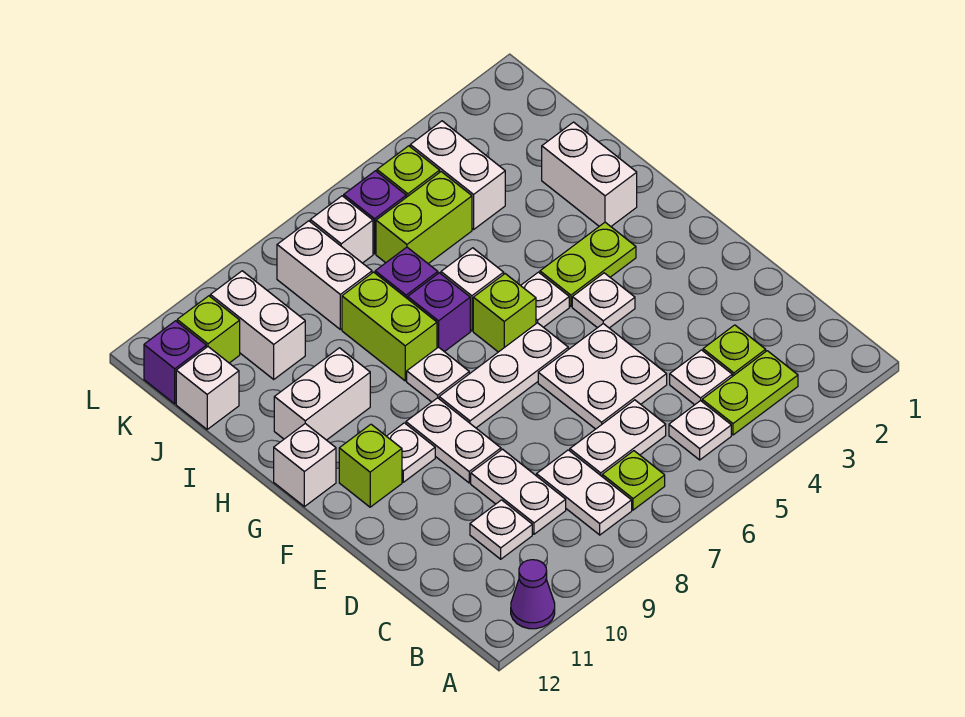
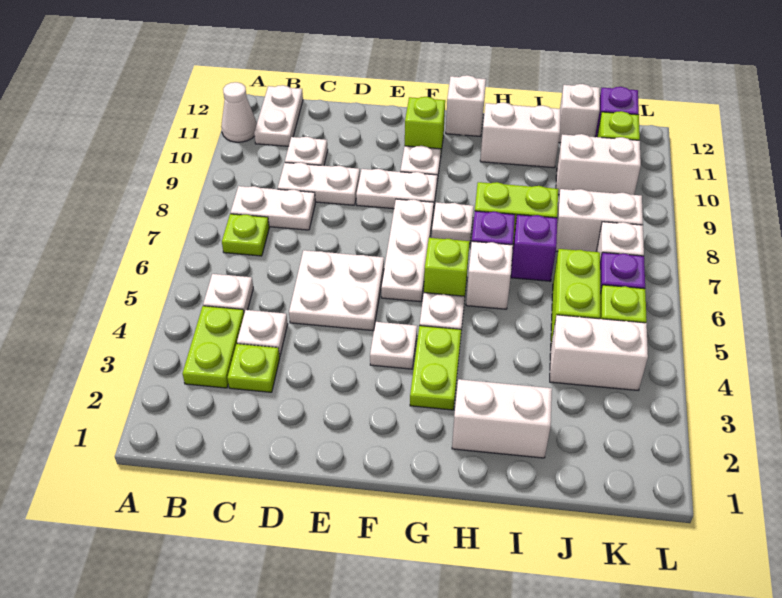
purple 1x1 cone [511,560,555,629] -> white 1x1 cone [221,82,257,142]
white 1x2 plate [570,400,666,476] -> white 1x2 plate moved to [254,85,303,146]
white 1x2 brick [274,348,370,440] -> white 1x2 brick turned to [480,102,561,168]

